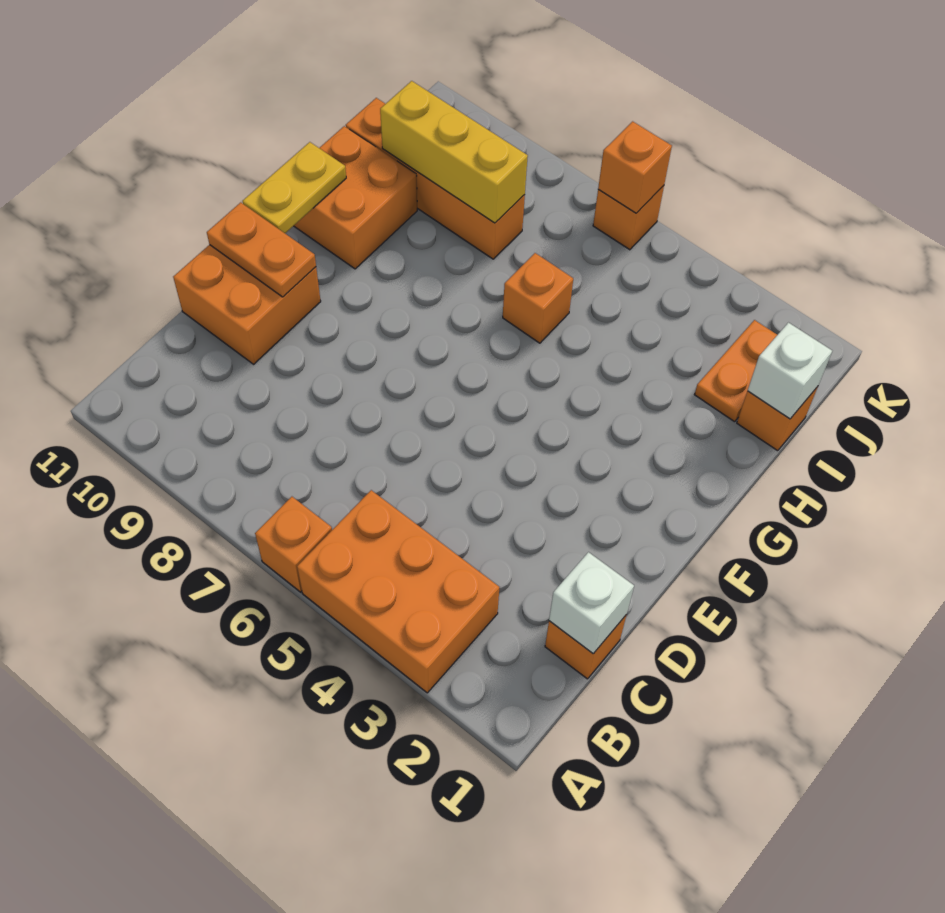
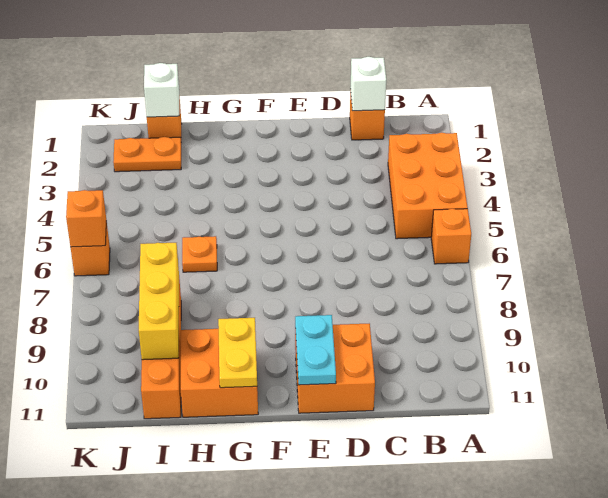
orange 1x2 plate [207,202,316,297] -> cyan 1x2 plate [295,315,336,385]
yellow 1x2 plate [243,142,346,233] -> yellow 1x2 plate turned to [218,318,257,388]
orange 1x1 brick [503,253,573,343] -> orange 1x1 plate [182,236,217,272]

